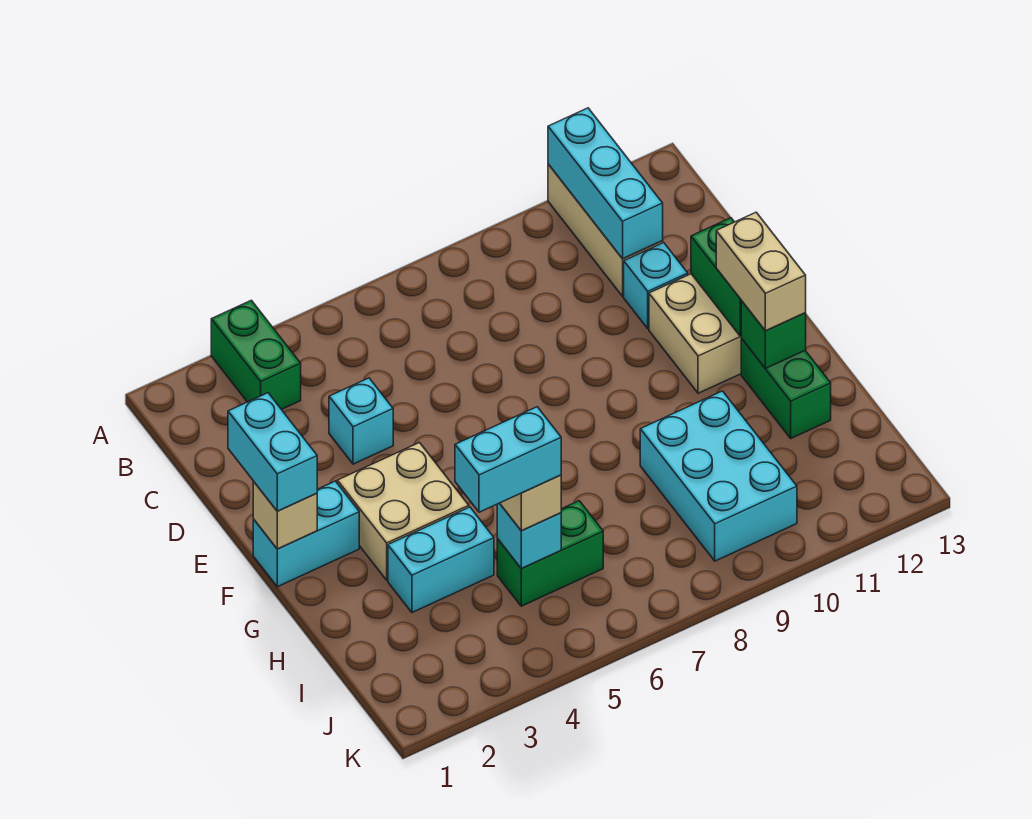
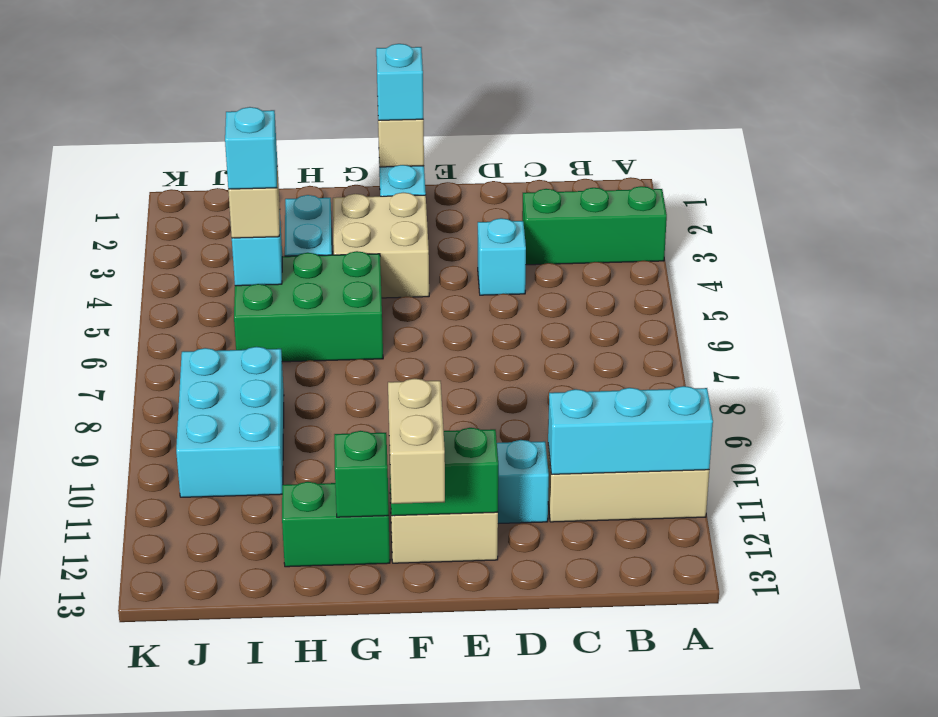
green 1x2 brick [211,300,301,409] -> green 1x3 brick [522,186,667,265]
cyan 1x2 brick [228,393,317,511] -> cyan 1x1 brick [376,44,423,120]
tan 1x2 brick [716,212,806,331] -> tan 1x2 brick turned to [388,378,445,504]
cyan 2x3 brick [640,391,797,561] -> cyan 2x3 brick turned to [176,347,284,497]
cyan 1x2 brick [455,407,561,512] -> cyan 1x1 brick [225,107,277,189]
green 1x2 brick [497,501,603,606] -> green 2x3 brick [234,251,383,362]

